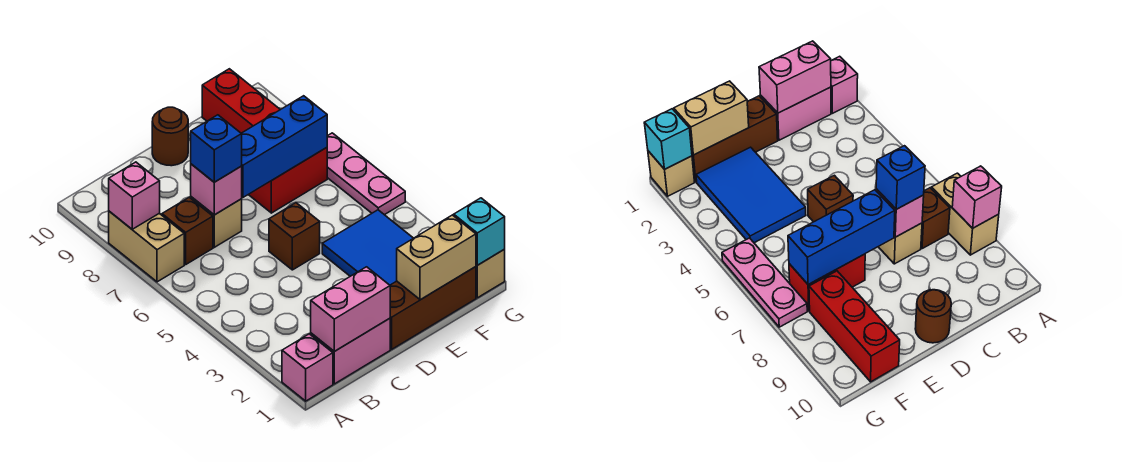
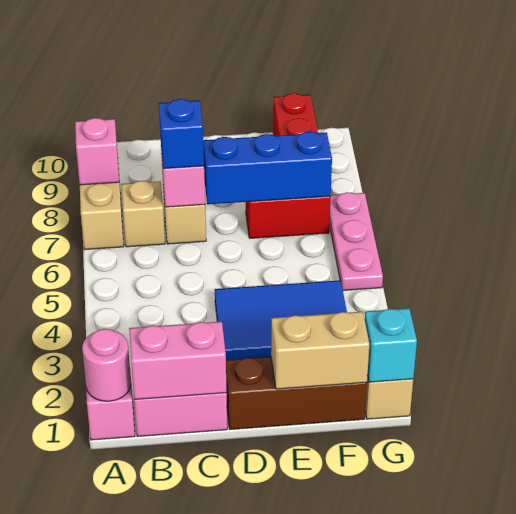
none -> pink 1x1 round brick [82,329,131,401]
brown 1x1 brick [162,197,213,264] -> tan 1x1 brick [121,181,165,247]
brown 1x1 brick [269,203,320,270] -> none
brown 1x1 round brick [152,107,188,166] -> none
blue 2x3 tile [322,210,413,285] -> blue 2x3 tile turned to [215,280,347,360]

